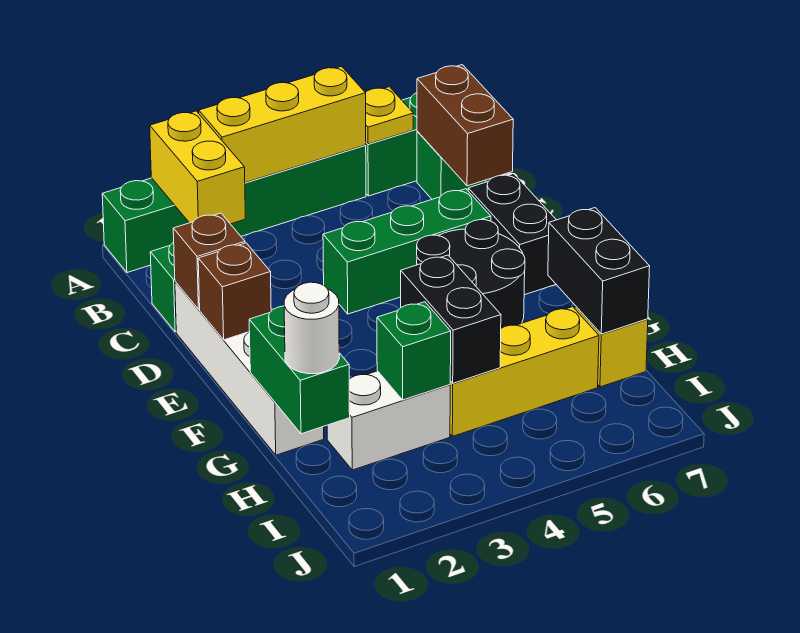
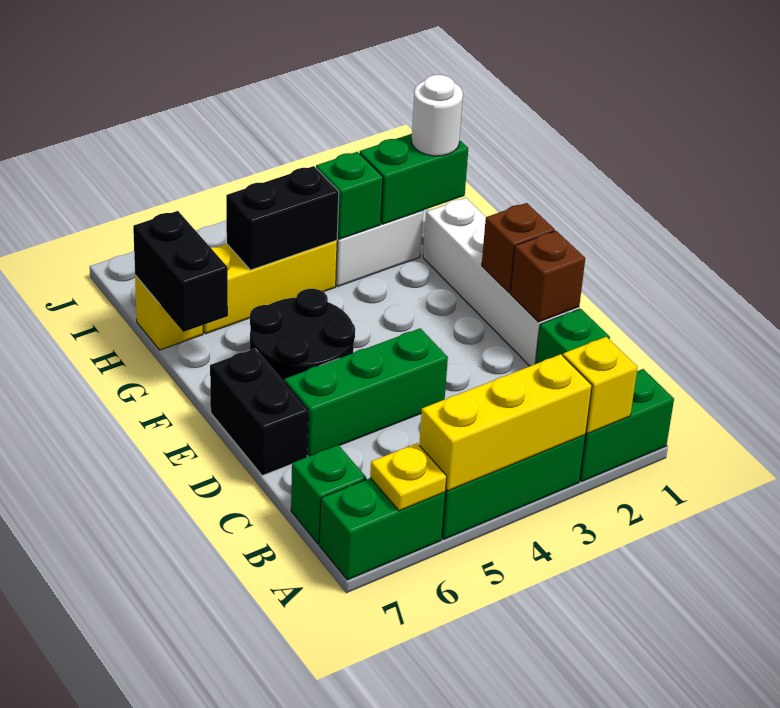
yellow 1x2 brick [150,111,246,224] -> yellow 1x1 brick [563,337,638,434]
brown 1x2 brick [417,65,513,186] -> none
green 1x2 brick [249,306,350,434] -> green 1x2 brick turned to [360,134,468,224]
black 1x2 brick [401,255,501,383] -> black 1x2 brick turned to [226,166,339,270]

